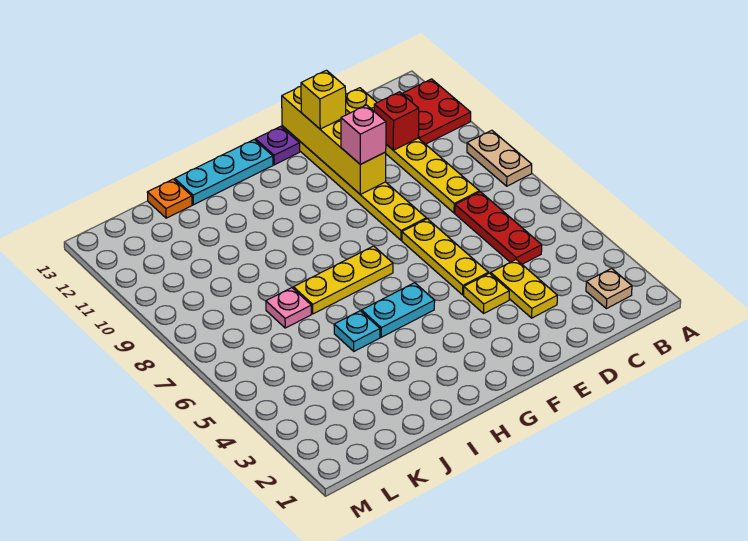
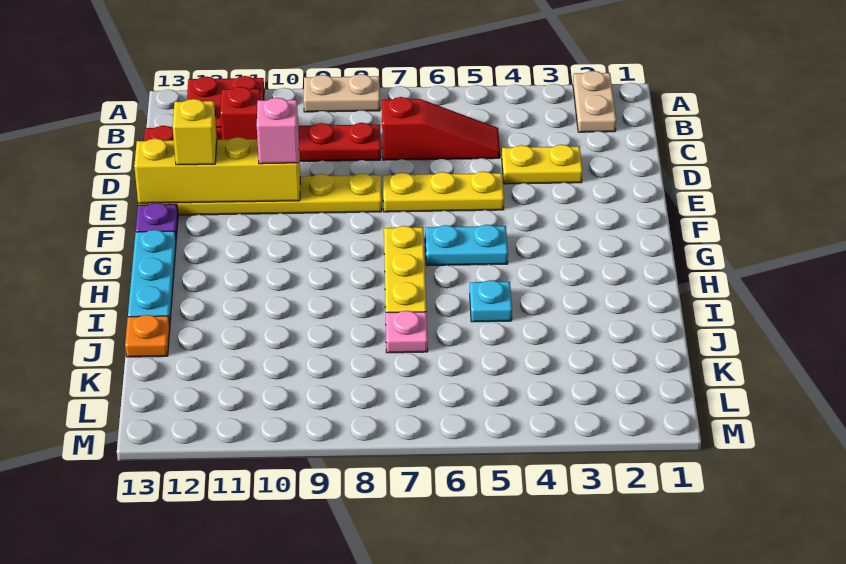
tan 1x1 plate [586,268,632,309] -> tan 1x2 plate [573,71,616,132]
red 1x3 plate [455,192,542,264] -> red 1x3 slope [382,97,500,160]
yellow 1x6 plate [346,88,479,213] -> red 1x6 plate [144,123,381,161]
yellow 1x1 plate [464,273,509,313] -> none
cyan 1x2 plate [362,283,435,337] -> cyan 1x2 plate turned to [425,225,508,266]

